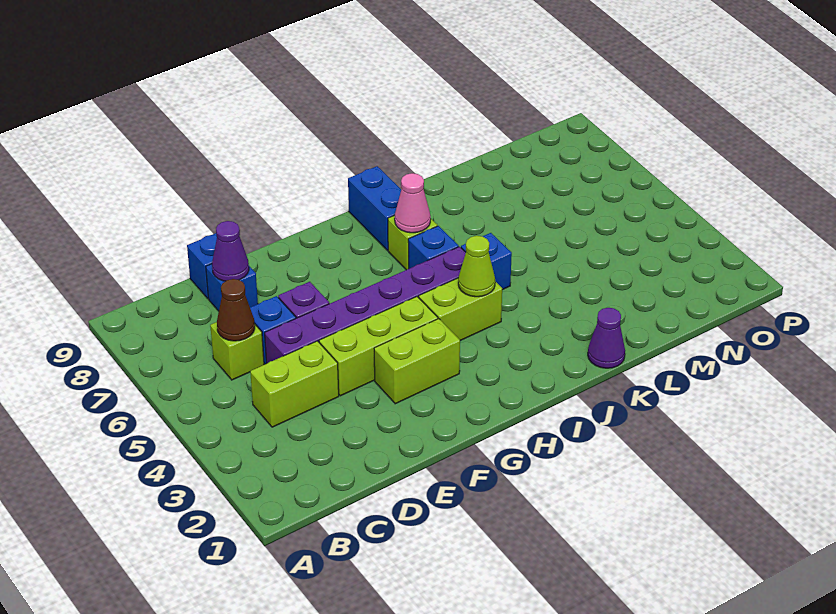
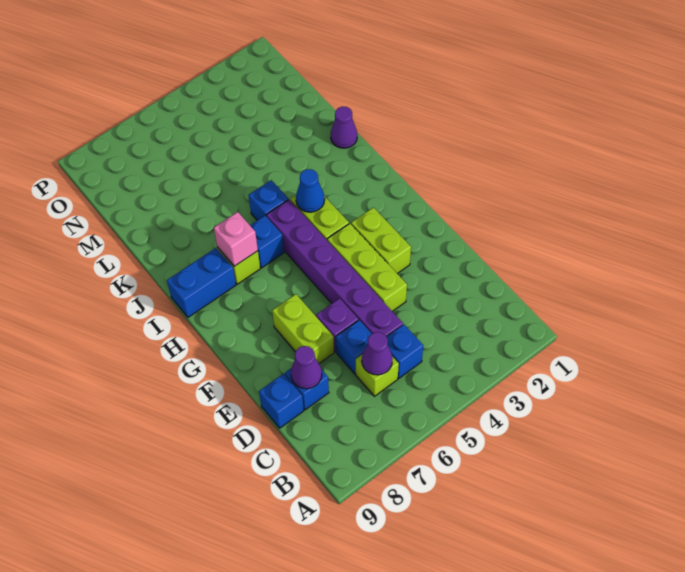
lime 1x2 brick [250,341,339,427] -> lime 1x2 brick moved to [272,294,334,363]
none -> blue 1x1 brick [387,325,423,378]
brown 1x1 cone [217,279,255,341] -> purple 1x1 cone [362,332,393,375]
lime 1x1 cone [458,236,495,297] -> blue 1x1 cone [296,169,325,212]
pink 1x1 cone [395,173,431,233] -> pink 1x1 brick [214,212,258,266]

